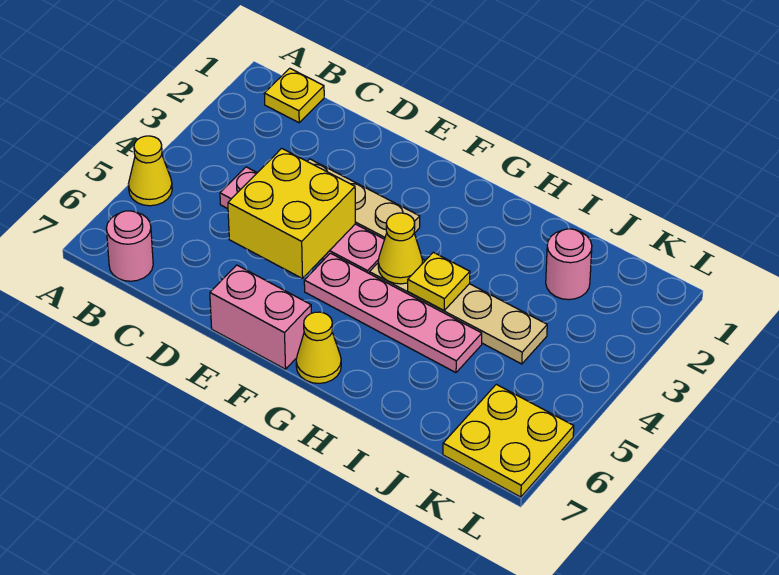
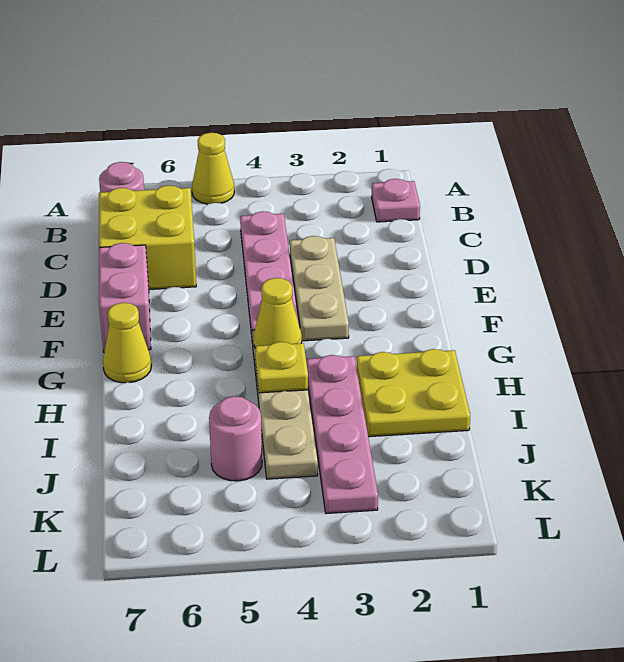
yellow 1x1 plate [264,68,324,123] -> pink 1x1 plate [372,179,420,222]
yellow 2x2 brick [228,148,355,279] -> yellow 2x2 brick moved to [99,185,196,289]
pink 1x4 plate [304,253,482,373] -> pink 1x4 plate moved to [306,355,378,513]
pink 1x1 round brick [546,229,592,300] -> pink 1x1 round brick moved to [209,396,262,481]
yellow 2x2 plate [443,384,574,497] -> yellow 2x2 plate moved to [357,349,470,437]

